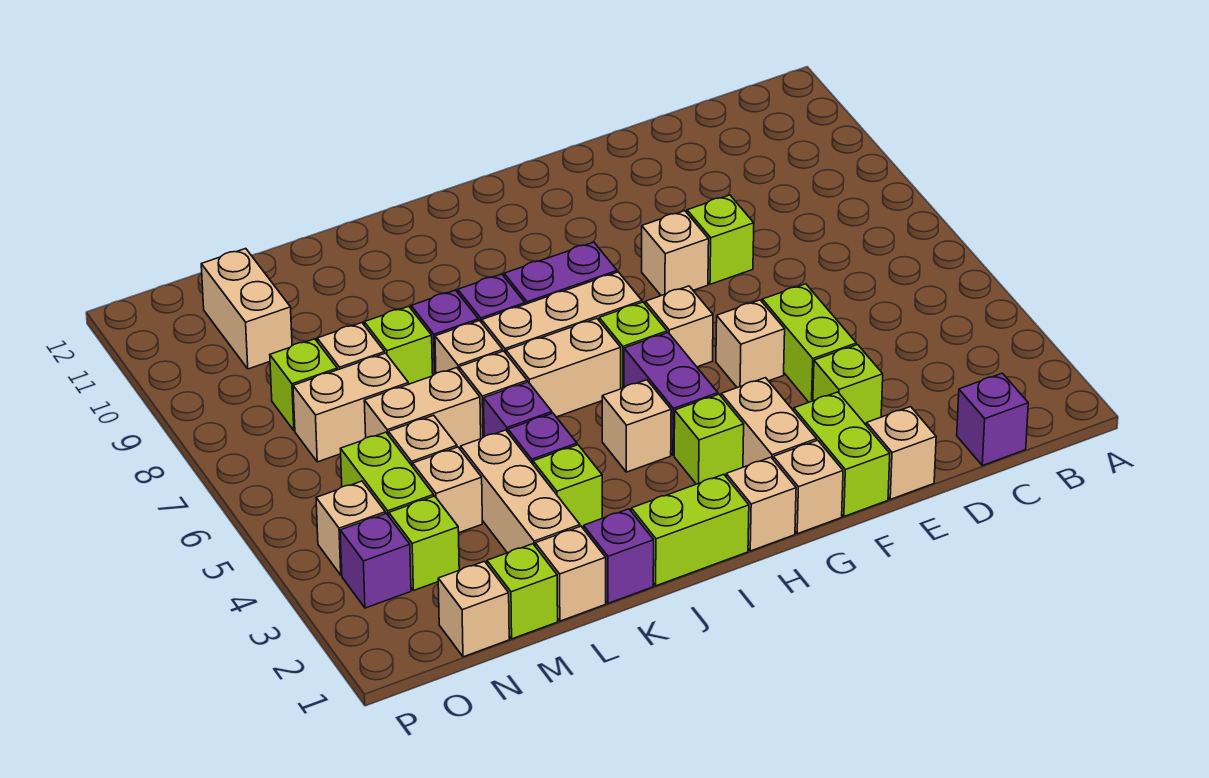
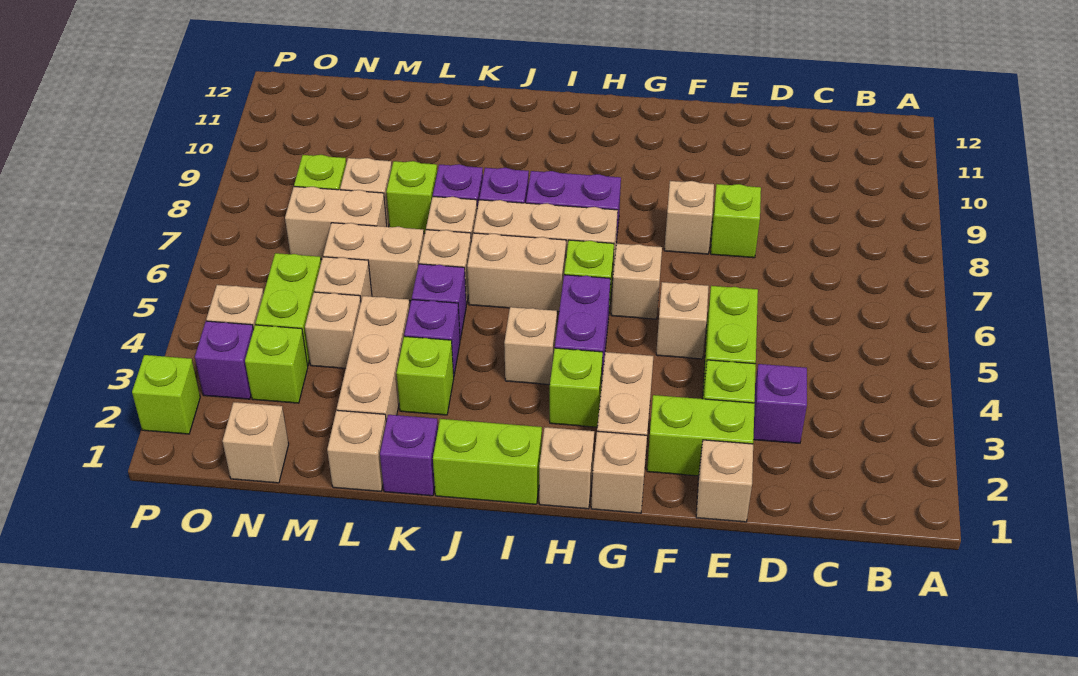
purple 1x1 brick [957,373,1028,466] -> purple 1x1 brick moved to [754,364,807,443]
lime 1x2 brick [794,392,890,516] -> lime 1x2 brick turned to [647,395,755,476]
lime 1x1 brick [487,544,558,639] -> lime 1x1 brick moved to [132,355,200,434]
tan 1x2 brick [201,248,292,369] -> none

